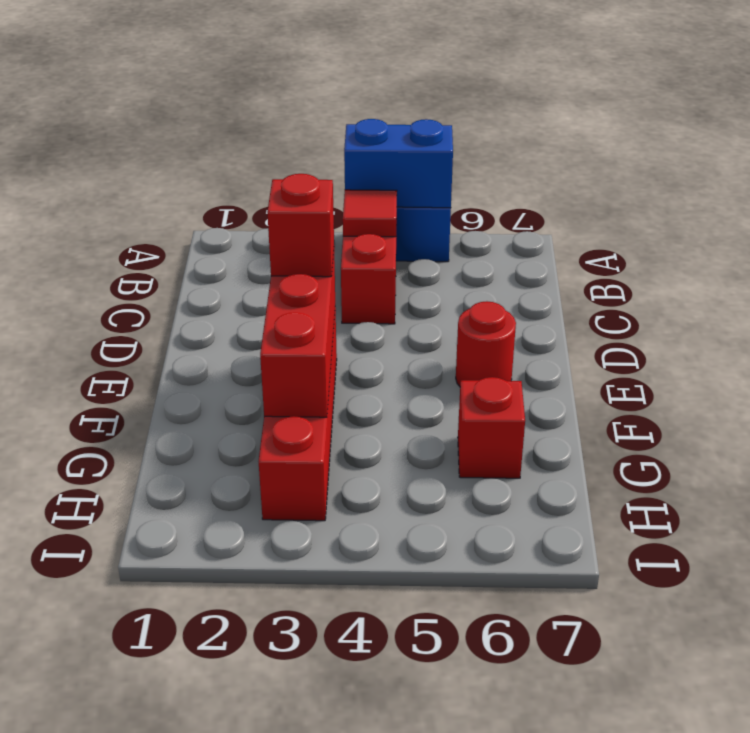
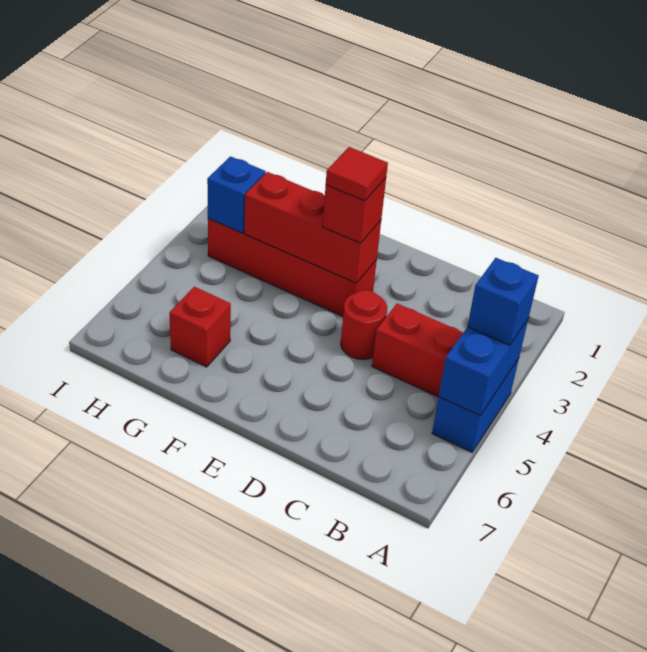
none -> blue 1x1 brick [468,258,539,345]
red 1x1 tile [343,190,397,237] -> red 1x1 tile moved to [326,147,388,201]
red 1x1 round brick [456,301,516,386] -> red 1x1 round brick moved to [341,290,387,360]
none -> blue 1x1 brick [207,156,266,233]

